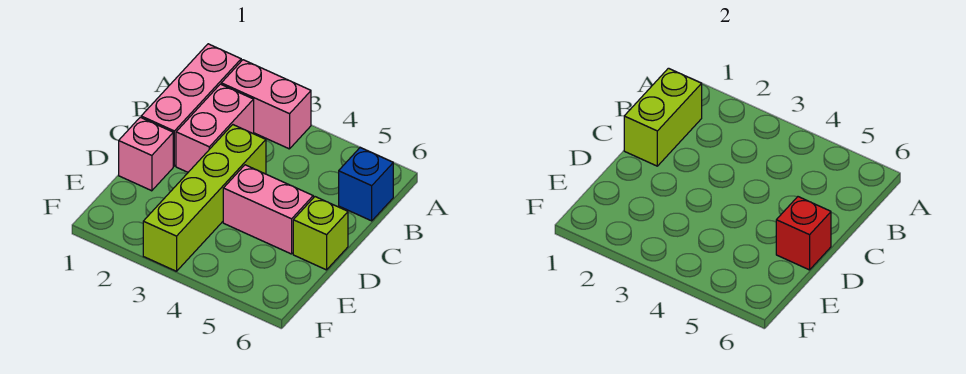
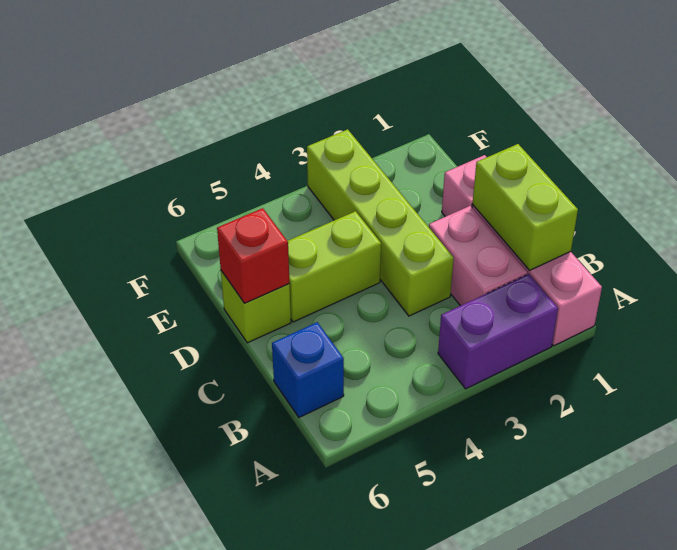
pink 1x2 brick [221,60,311,149] -> purple 1x2 brick [438,274,558,389]
pink 1x2 brick [223,165,313,254] -> lime 1x2 brick [288,211,381,322]

